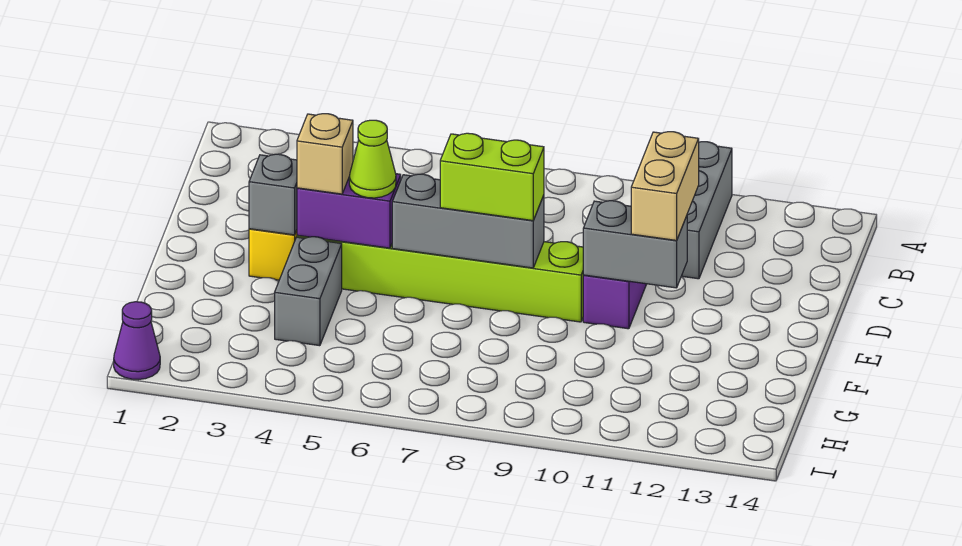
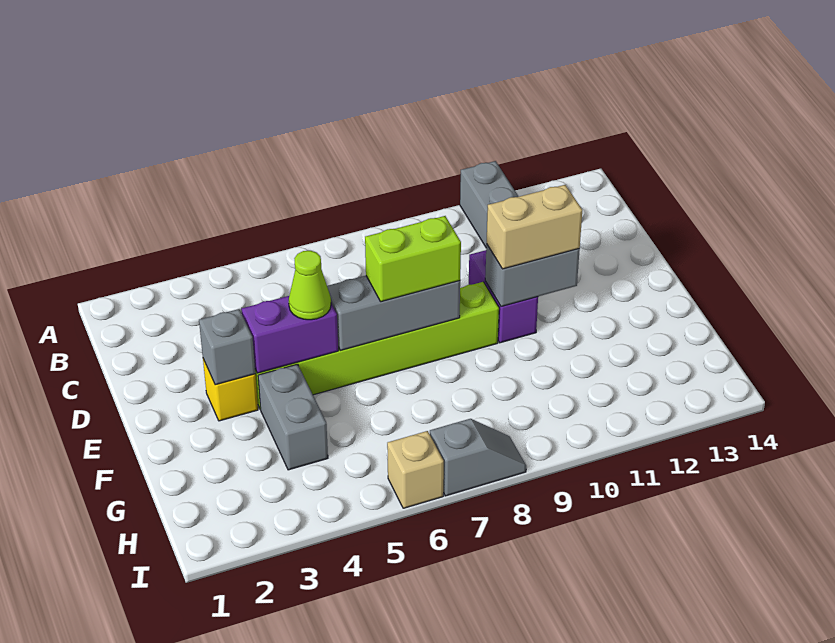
tan 1x2 brick [631,132,699,240] -> tan 1x2 brick turned to [487,185,582,269]
tan 1x1 brick [297,114,353,194] -> tan 1x1 brick moved to [387,431,444,508]
purple 1x1 cone [114,302,160,380] -> none
none -> grey 1x2 slope [430,419,526,496]

